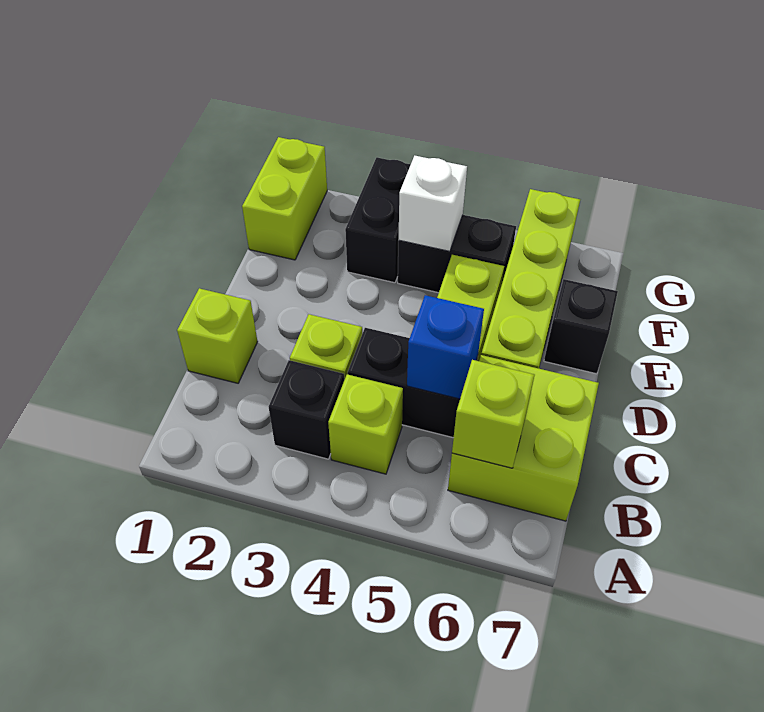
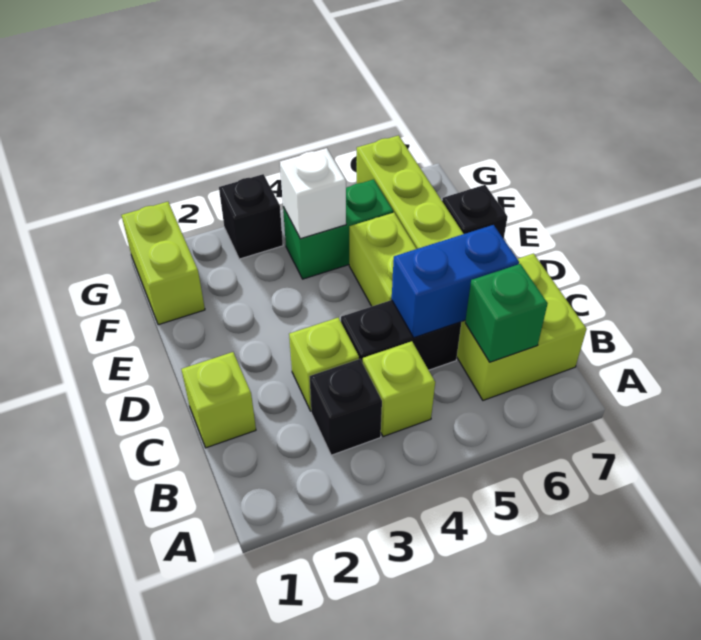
lime 1x1 brick [452,360,534,468] -> green 1x1 brick [465,264,548,362]
blue 1x1 brick [407,295,484,399] -> blue 1x2 brick [392,225,519,338]
black 1x2 brick [345,157,411,283] -> black 1x1 brick [219,174,283,259]
black 1x2 brick [398,215,516,293] -> green 1x2 brick [283,179,393,279]

